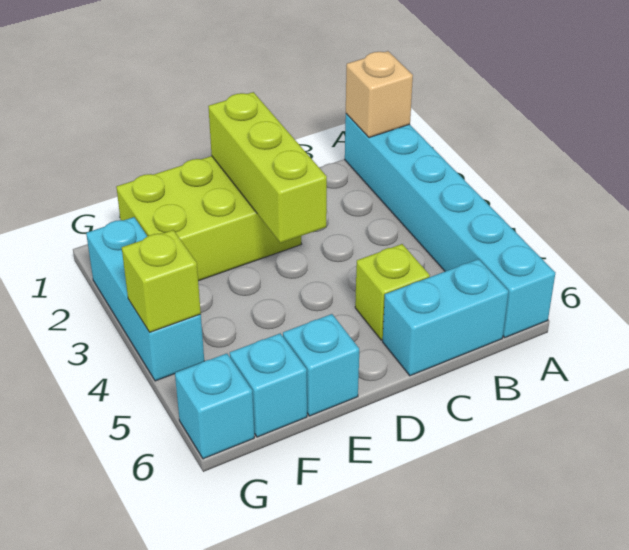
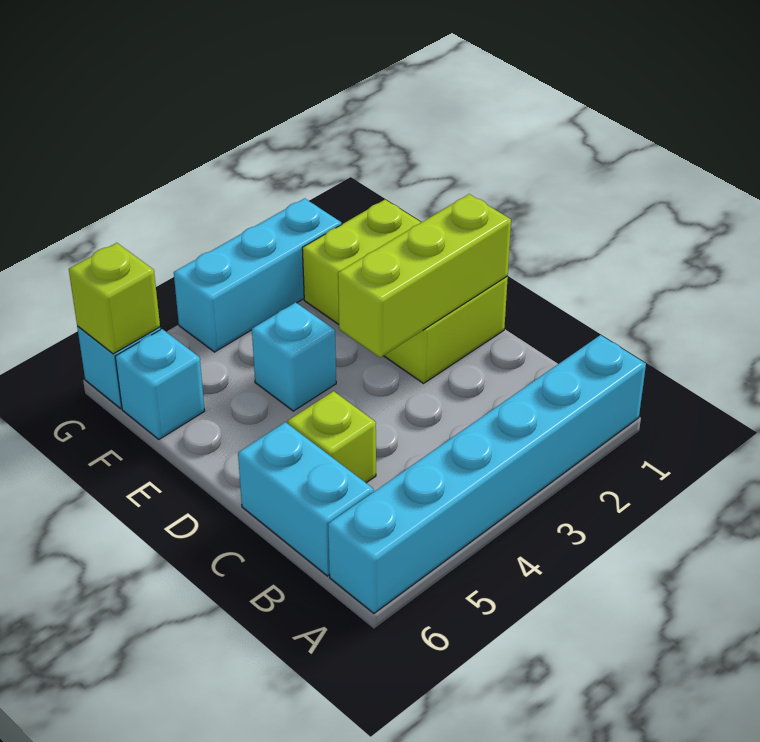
tan 1x1 brick [346,51,413,138] -> none
cyan 1x1 brick [283,314,359,416] -> cyan 1x1 brick moved to [252,302,336,411]
lime 1x1 brick [122,230,201,332] -> lime 1x1 brick moved to [69,243,160,354]

